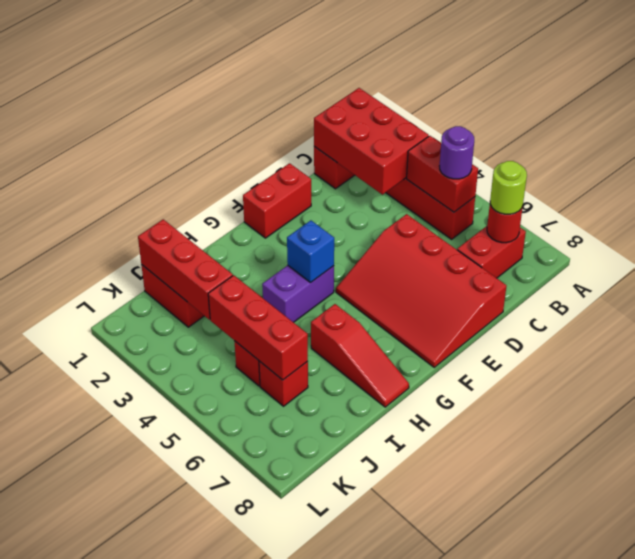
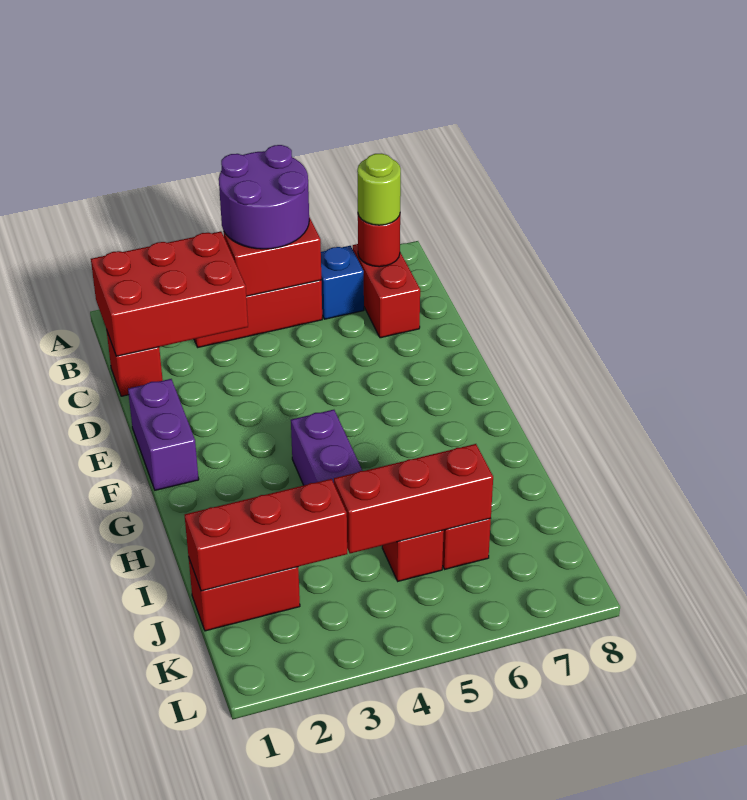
purple 1x1 round brick [440,126,474,179] -> purple 2x2 round brick [219,145,309,249]
red 3x4 slope [336,214,506,367] -> none
red 1x2 brick [243,163,311,238] -> purple 1x2 brick [128,379,199,490]
blue 1x1 brick [287,220,334,283] -> blue 1x1 brick moved to [321,246,364,319]
red 1x3 slope [311,304,409,407] -> none

